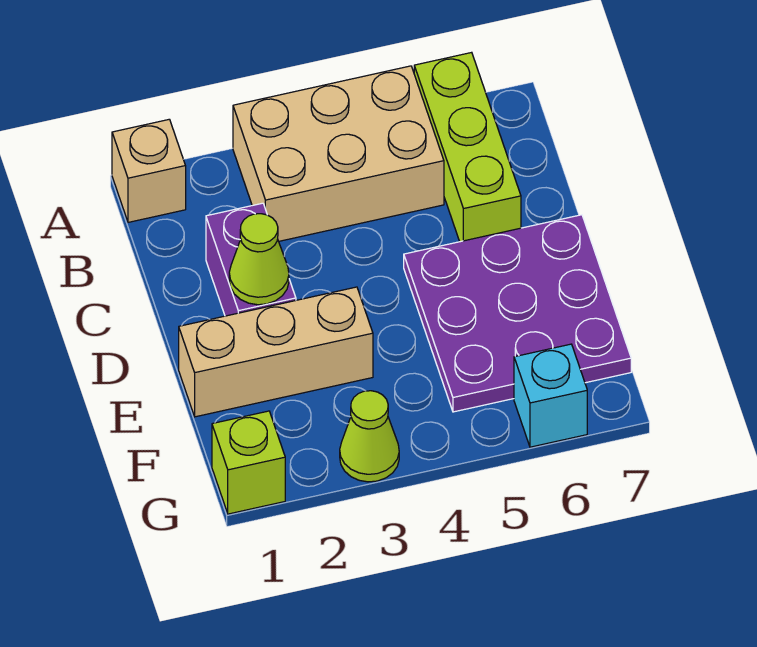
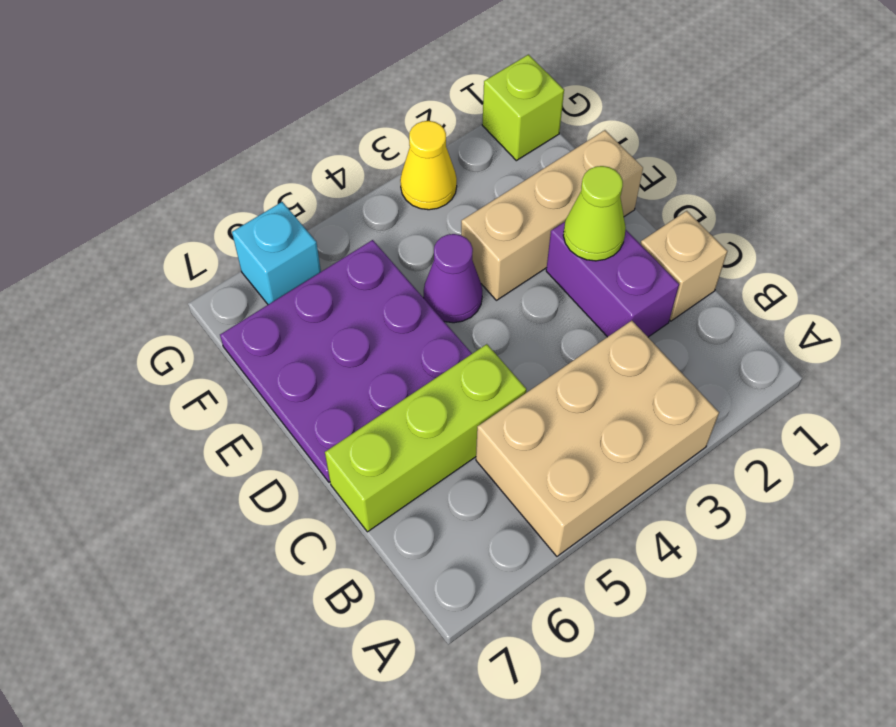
tan 1x1 brick [112,119,186,222] -> tan 1x1 brick moved to [641,211,727,321]
lime 1x3 brick [414,52,521,242] -> lime 1x3 brick turned to [325,344,526,532]
none -> purple 1x1 cone [424,234,483,323]
lime 1x1 cone [340,391,399,482] -> yellow 1x1 cone [400,121,457,210]

